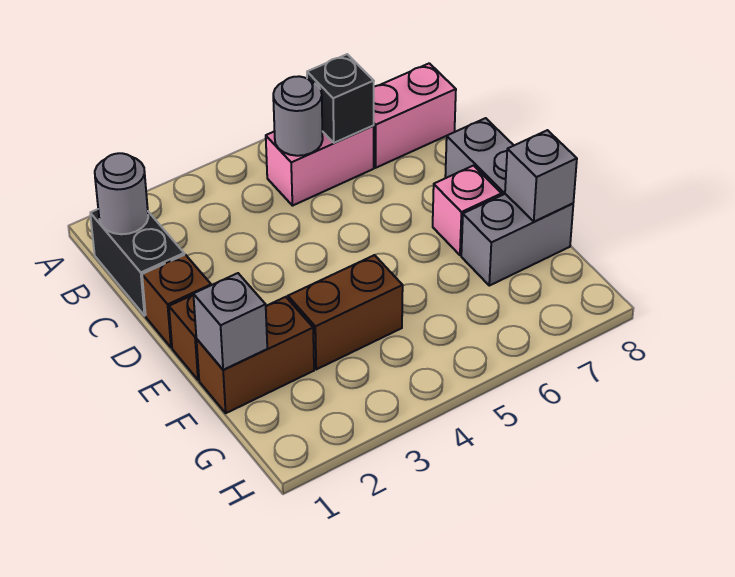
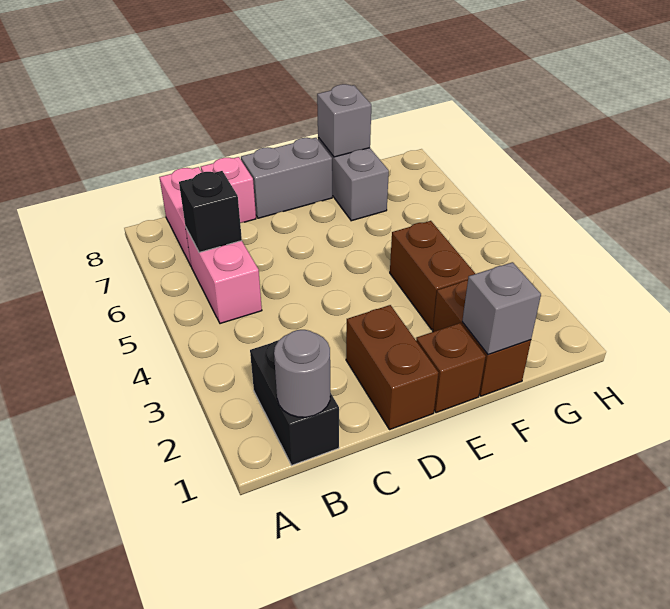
black 1x2 brick [90,209,184,315] -> black 1x2 brick turned to [250,340,339,465]
grey 1x1 round brick [273,76,323,156] -> none
brown 1x1 brick [142,255,211,347] -> brown 1x2 brick [346,305,438,430]
pink 1x1 brick [433,166,502,255] -> pink 1x1 brick moved to [201,157,256,223]

